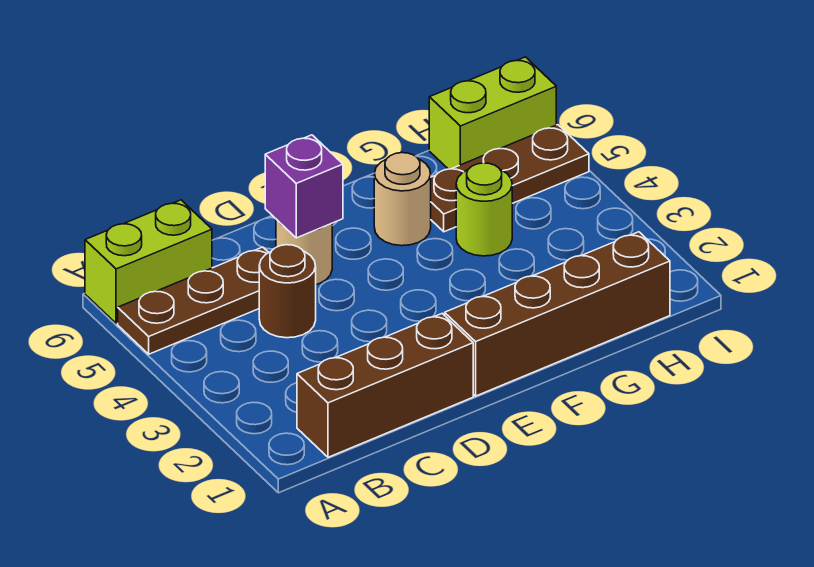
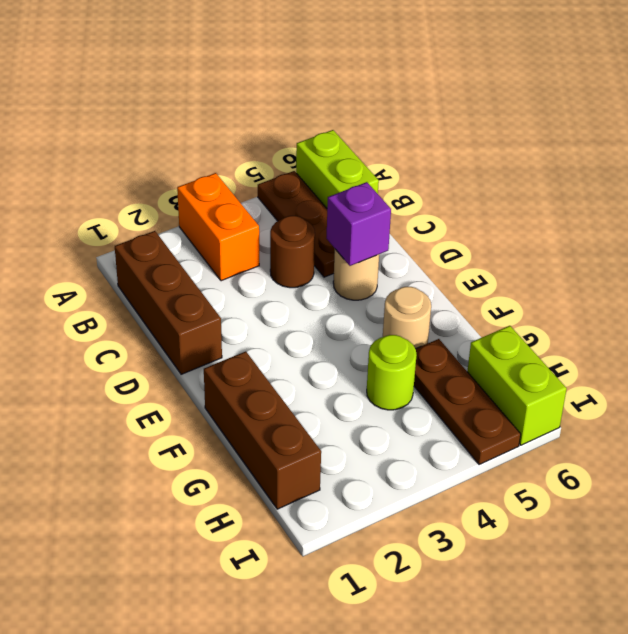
none -> orange 1x2 brick [177,173,259,281]
brown 1x4 brick [445,232,670,396] -> brown 1x3 brick [204,351,321,509]

